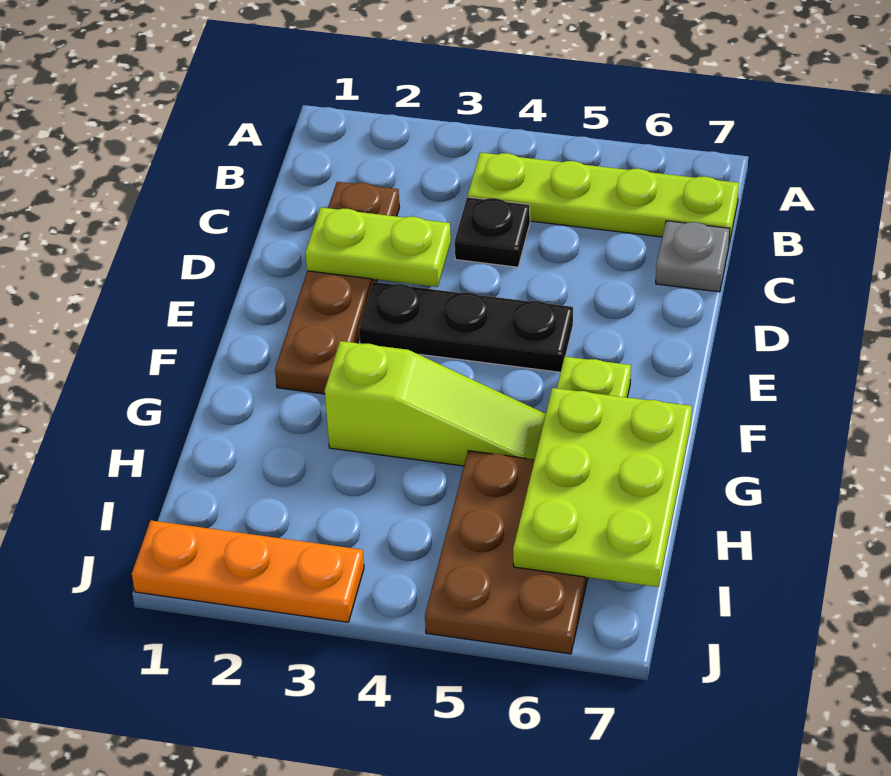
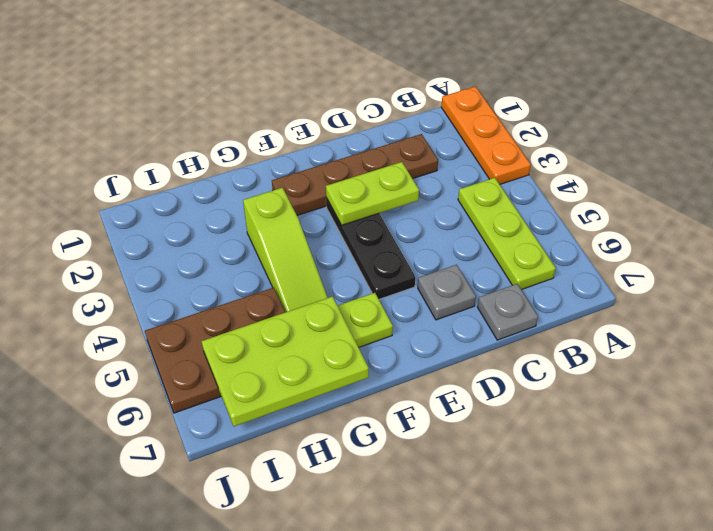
lime 1x4 plate [468,153,739,244] -> lime 1x3 plate [458,178,556,290]
black 1x1 plate [455,197,530,267] -> none
lime 1x2 plate [306,207,451,287] -> lime 1x2 plate turned to [326,162,419,225]
none -> grey 1x1 plate [418,265,476,320]
orange 1x3 plate [132,520,364,622] -> orange 1x3 plate moved to [441,87,531,184]

